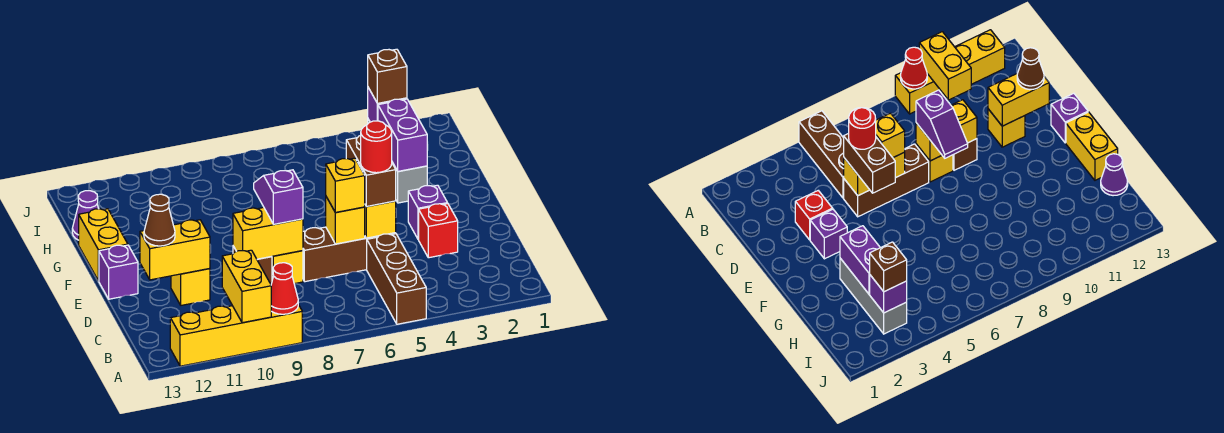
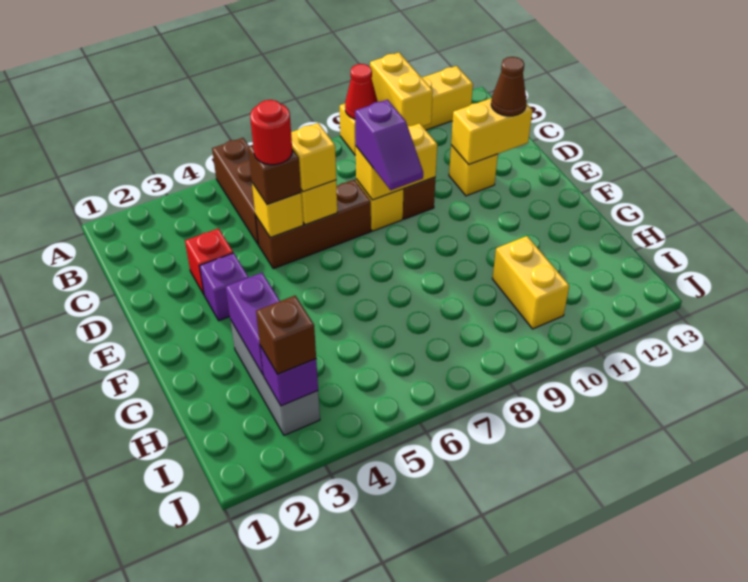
brown 1x2 brick [346,135,396,207] -> brown 1x1 brick [248,145,301,205]
purple 1x1 brick [99,245,138,299] -> none
yellow 1x2 brick [79,209,128,281] -> yellow 1x2 brick moved to [492,236,569,329]
purple 1x1 cone [72,191,98,240] -> none

